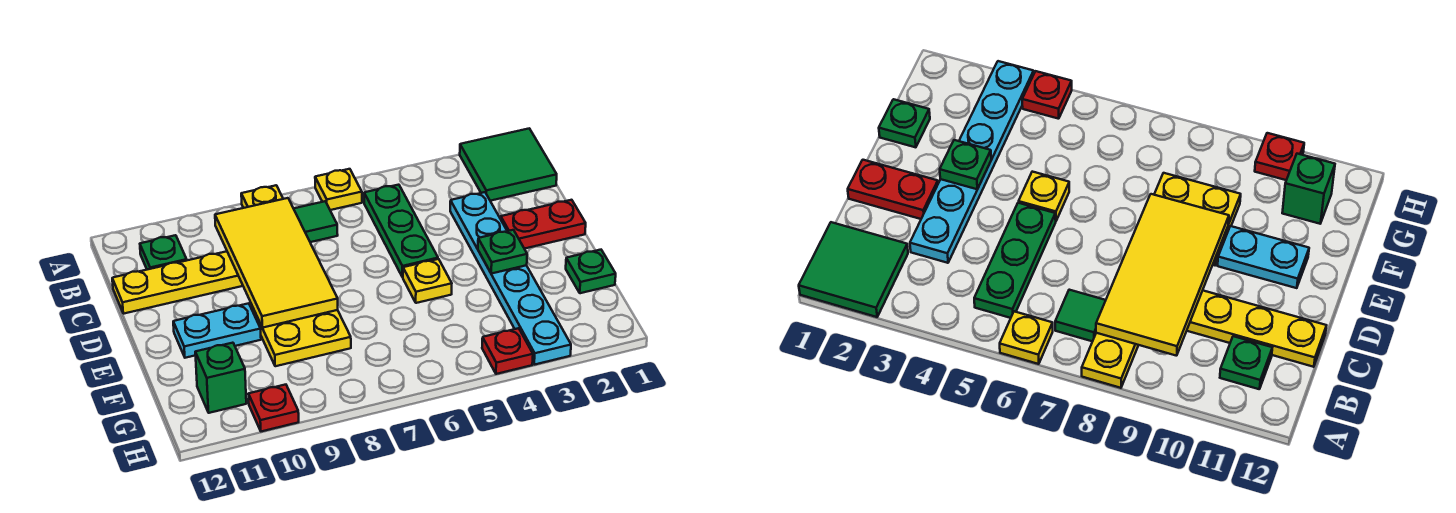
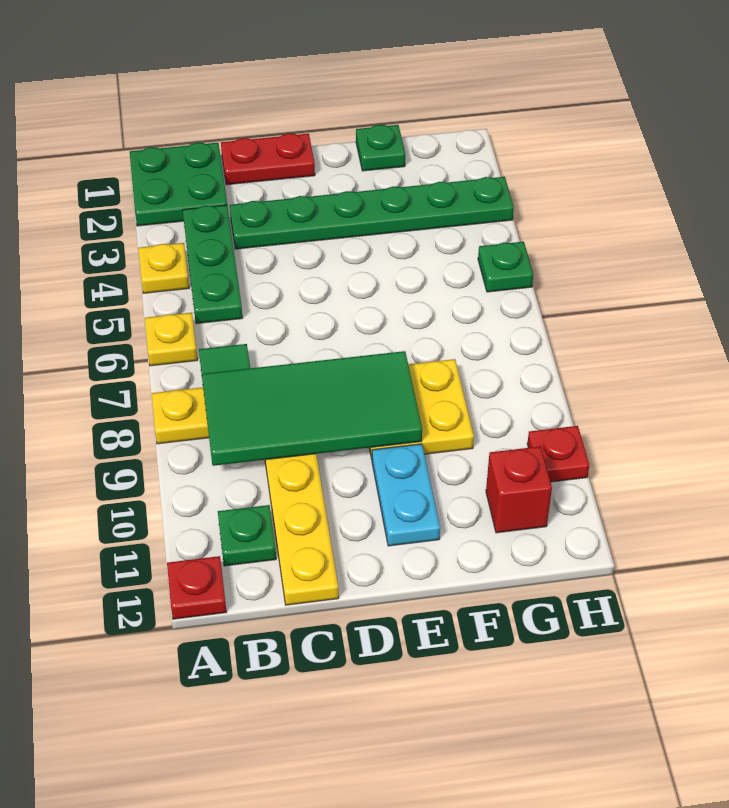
green 2x2 tile [460,128,557,201] -> green 2x2 plate [130,143,227,226]
green 1x3 plate [364,185,438,277] -> green 1x3 plate turned to [183,205,242,324]
yellow 2x4 tile [215,198,338,328] -> green 2x4 tile [202,351,422,466]
cyan 1x6 plate [450,192,571,365] -> green 1x6 plate [230,177,514,249]
red 1x2 plate [501,200,586,249] -> red 1x2 plate turned to [221,134,315,185]
green 1x1 plate [478,230,527,274] -> green 1x1 plate moved to [478,242,533,292]
yellow 1x1 plate [403,259,452,303] -> yellow 1x1 plate moved to [138,243,189,293]
green 1x1 brick [195,343,246,413] -> red 1x1 brick [486,446,552,533]
red 1x1 plate [482,328,533,374] -> red 1x1 plate moved to [167,556,227,619]

